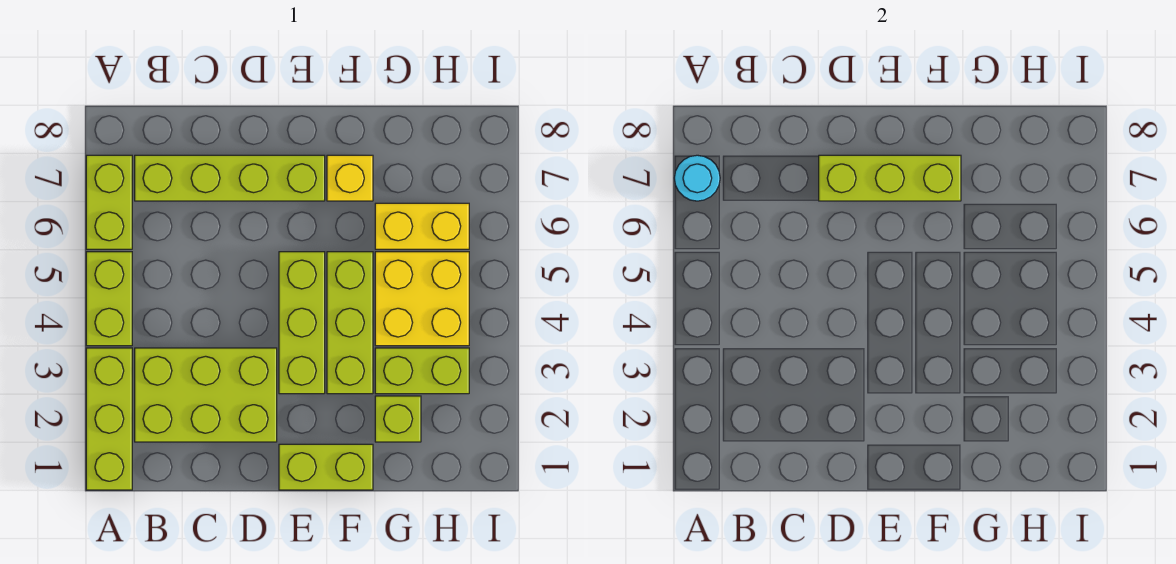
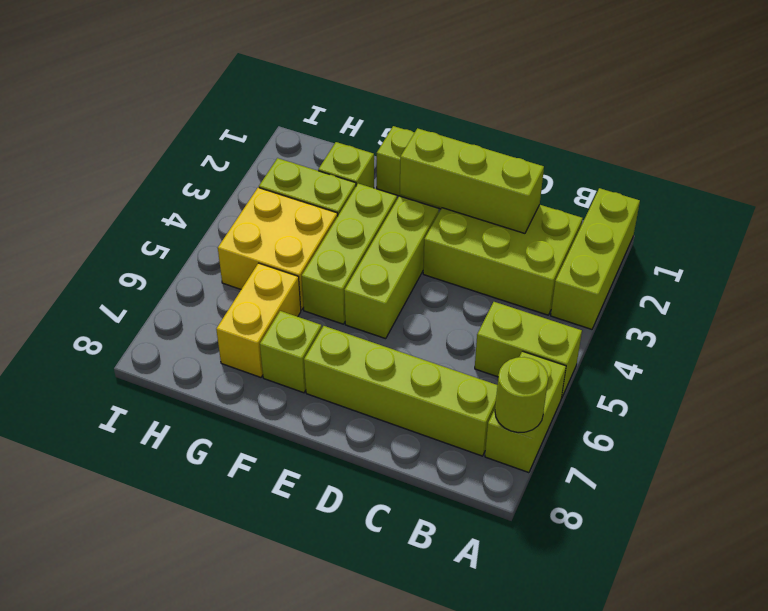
lime 1x2 brick [86,252,132,346] -> lime 1x2 brick turned to [475,302,582,398]
cyan 1x1 round brick [674,155,720,201] -> lime 1x1 round brick [495,357,548,433]
lime 1x3 brick [819,155,961,201] -> lime 1x3 brick moved to [400,128,544,233]
yellow 1x1 brick [327,155,373,201] -> lime 1x1 brick [260,311,322,393]
yellow 1x2 brick [375,203,469,249] -> yellow 1x2 brick turned to [216,263,301,377]

